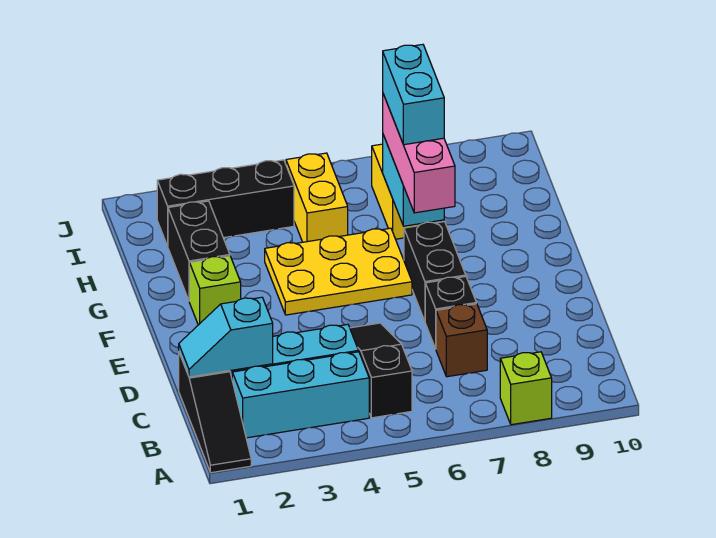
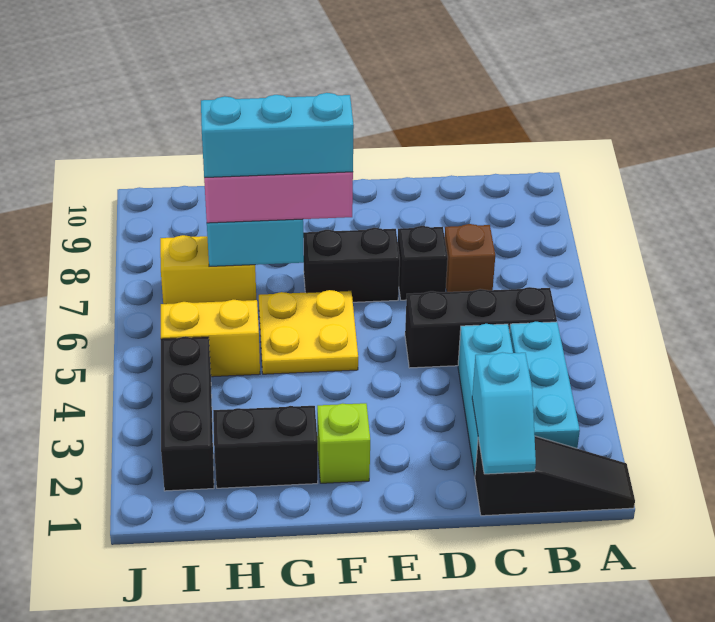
lime 1x1 brick [500,352,552,425] -> none
black 1x3 slope [350,323,412,418] -> black 1x3 brick [405,287,557,368]
yellow 2x3 plate [265,228,412,315] -> yellow 2x2 plate [259,290,358,374]
cyan 1x2 brick [383,44,444,145] -> cyan 1x3 brick [201,93,354,178]

